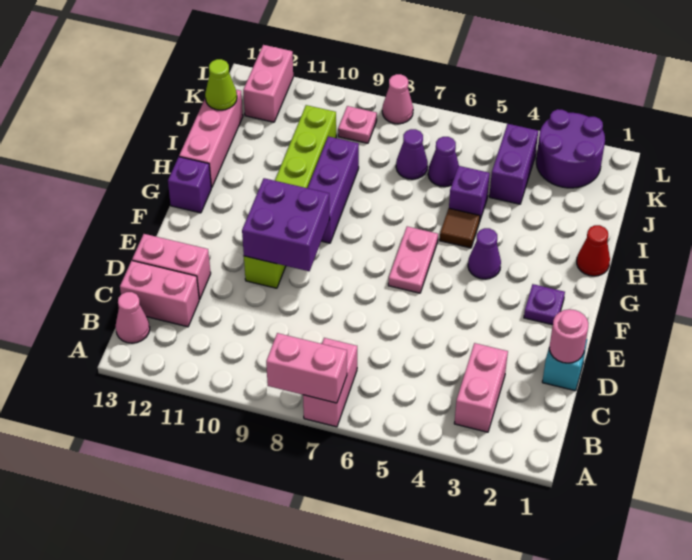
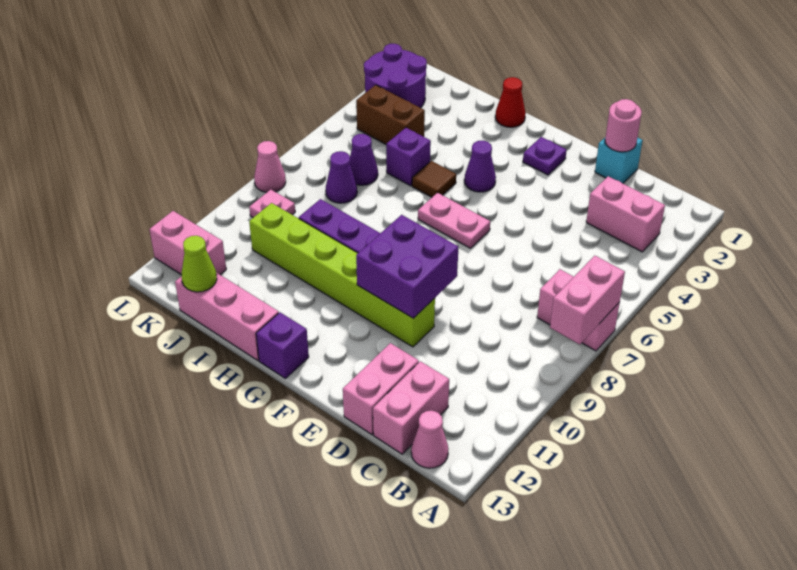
purple 1x2 brick [489,124,538,204] -> brown 1x2 brick [356,85,425,144]

